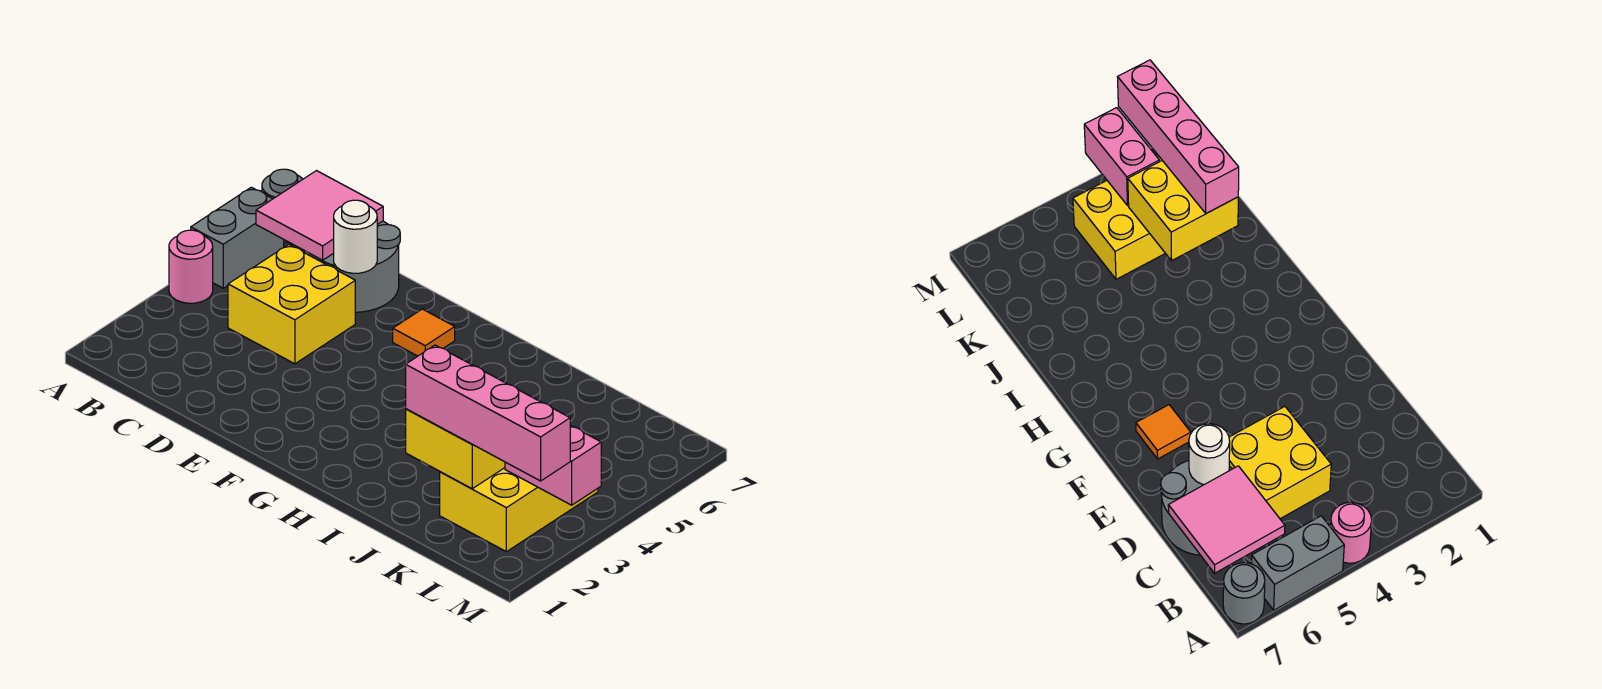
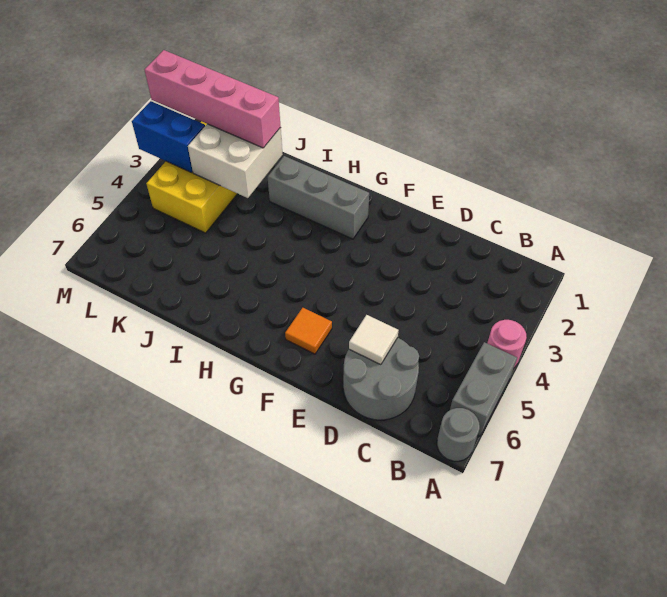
pink 2x2 tile [256,171,383,260] -> none
yellow 2x2 brick [228,244,355,364] -> none
white 1x1 round brick [334,200,377,273] -> white 1x1 tile [349,315,398,365]
none -> grey 1x3 brick [268,156,369,239]
yellow 2x2 brick [406,409,505,489] -> white 2x2 brick [188,124,283,198]
pink 1x2 brick [505,425,601,505] -> blue 1x2 brick [132,101,205,172]

